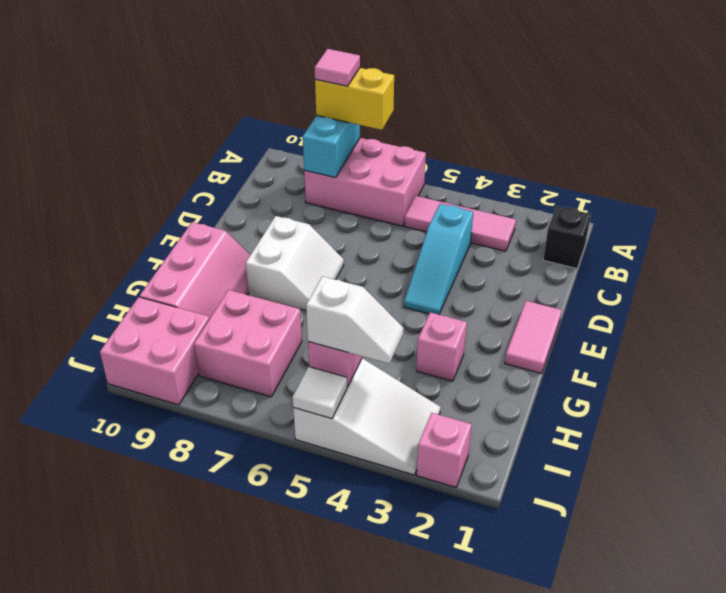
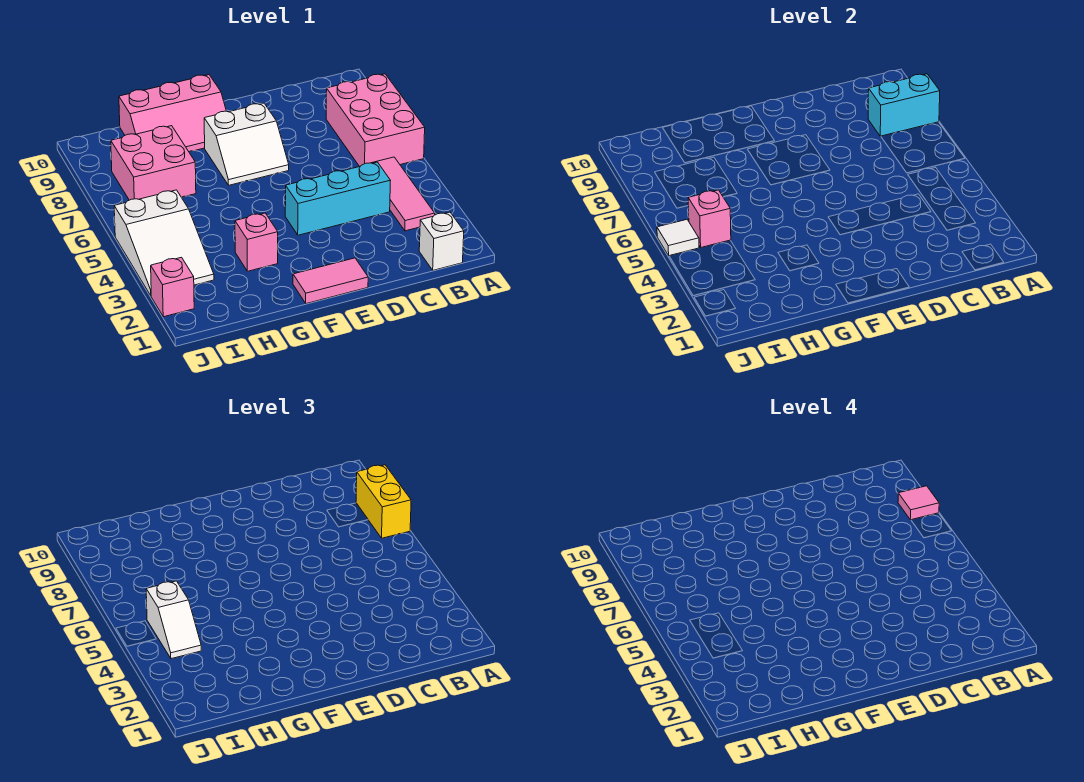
black 1x1 brick [543,206,591,269] -> white 1x1 brick [419,212,464,270]
cyan 1x3 slope [404,204,473,314] -> cyan 1x3 brick [285,162,390,235]
pink 2x2 brick [100,297,210,405] -> none

